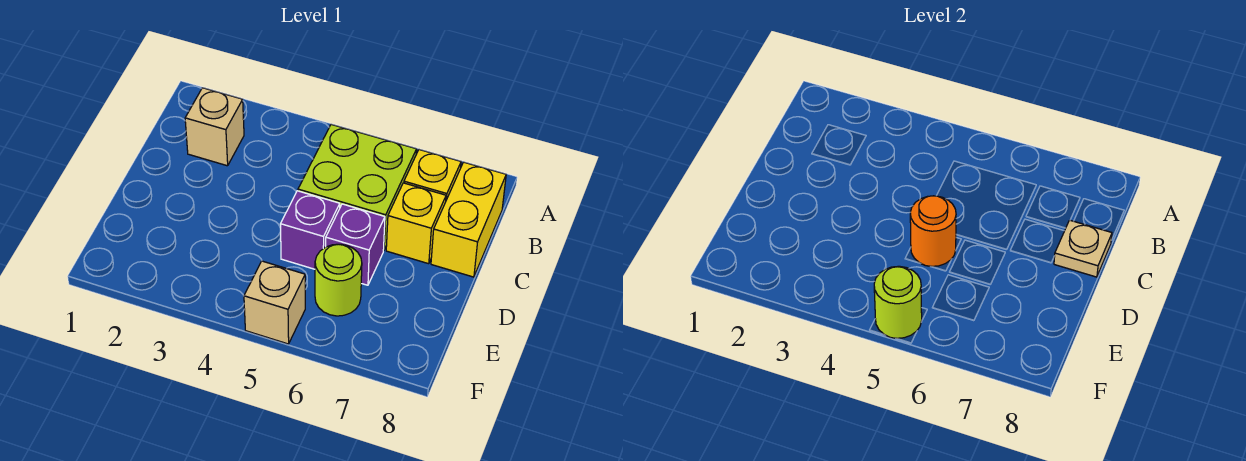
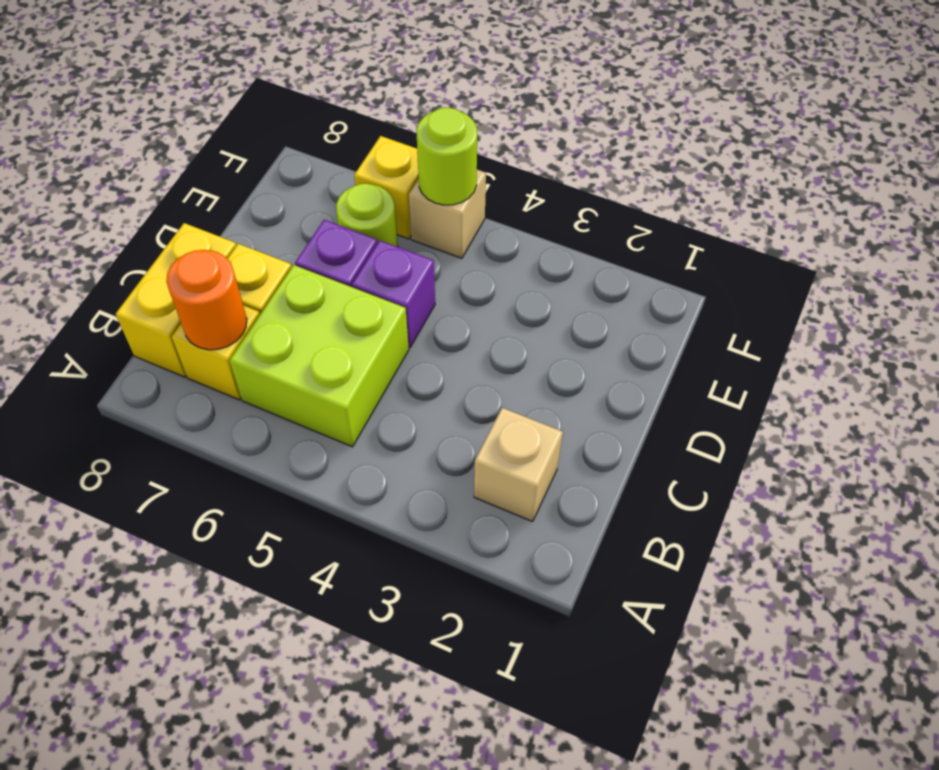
tan 1x1 plate [1054,220,1112,277] -> none
orange 1x1 round brick [910,196,956,267] -> orange 1x1 round brick moved to [166,250,247,350]
none -> yellow 1x1 brick [354,136,419,239]

